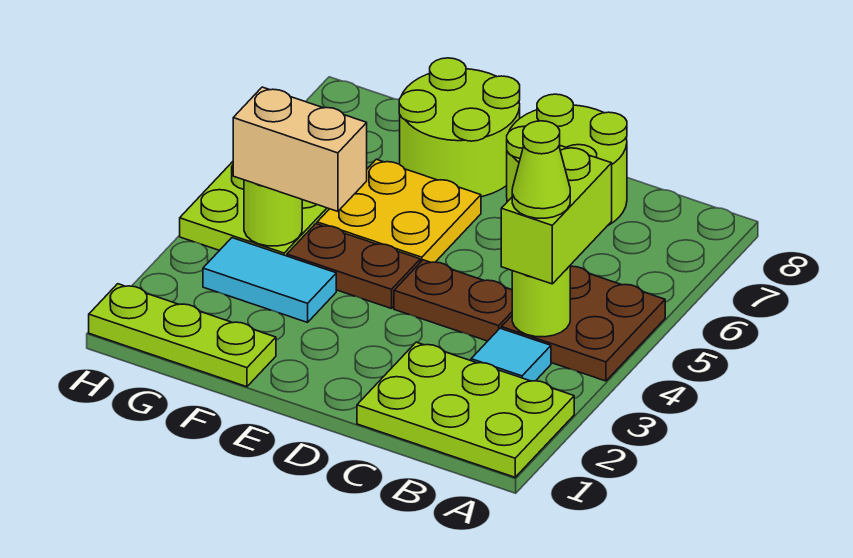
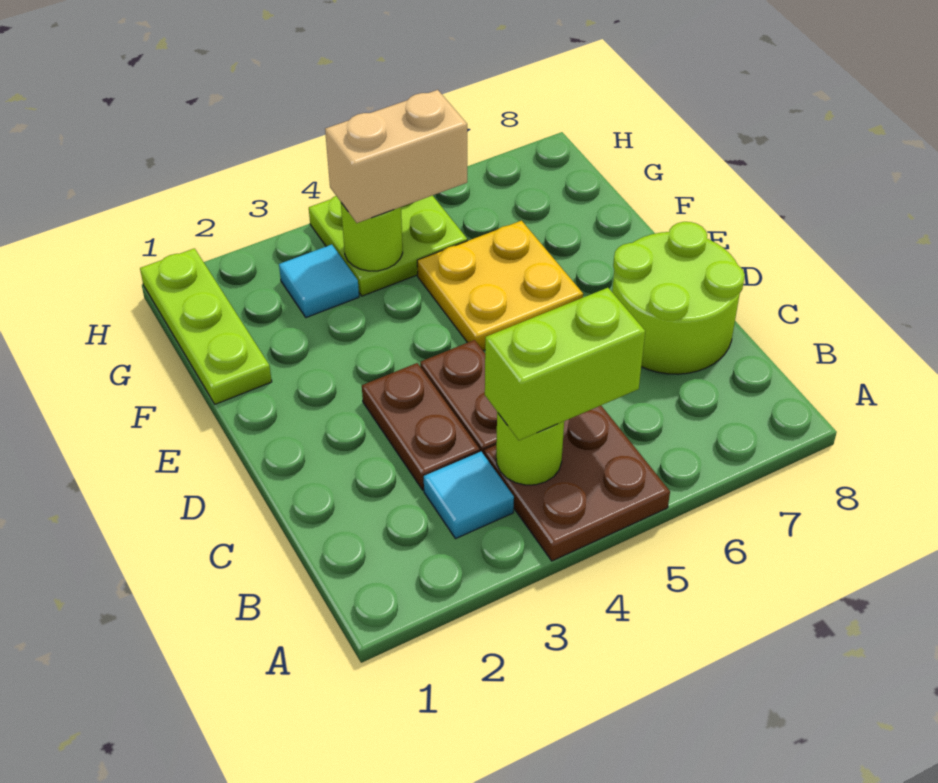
lime 2x3 plate [357,342,574,477] -> none
lime 1x1 cone [512,121,570,218] -> none
brown 1x2 plate [287,224,420,309] -> brown 1x2 plate moved to [362,363,480,490]
lime 2x2 round brick [399,58,520,197] -> none
cyan 1x2 tile [203,238,336,322] -> cyan 1x1 tile [279,245,359,318]
tan 1x2 brick [233,87,367,211] -> tan 1x2 brick turned to [325,90,467,223]

